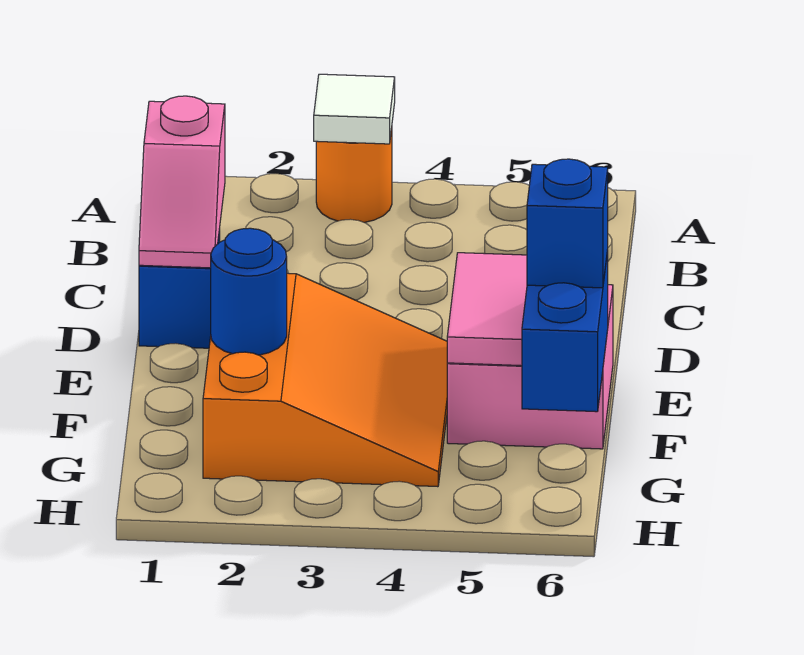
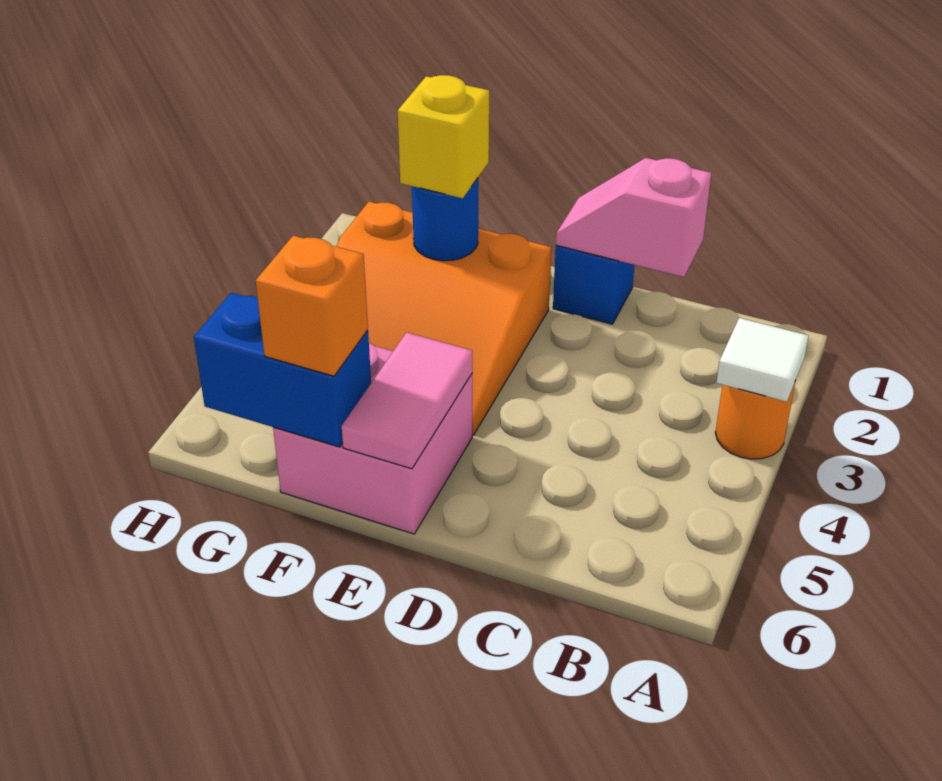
pink 1x2 tile [447,253,527,366] -> pink 1x2 tile turned to [342,332,472,469]
none -> yellow 1x1 brick [398,75,489,198]
blue 1x1 brick [527,159,608,288] -> orange 1x1 brick [256,236,368,376]

